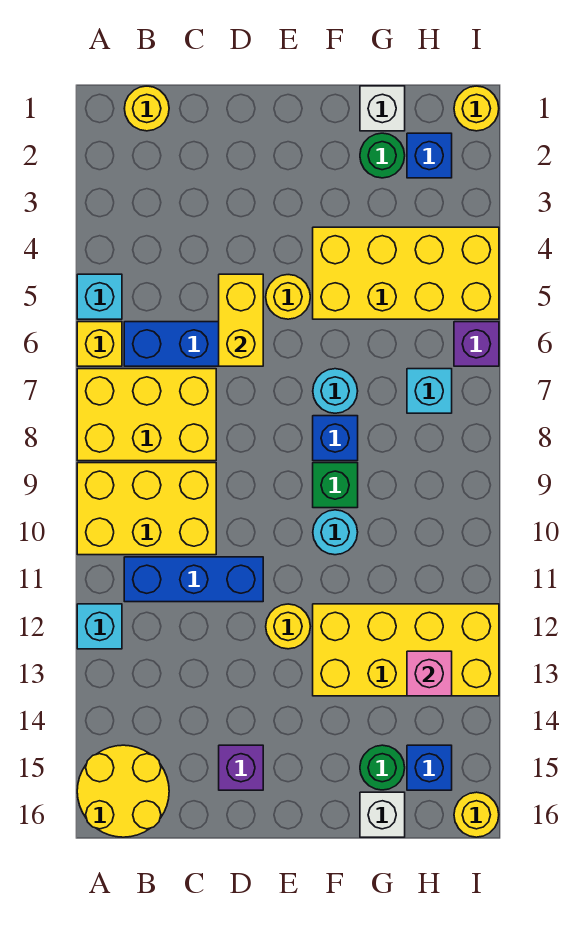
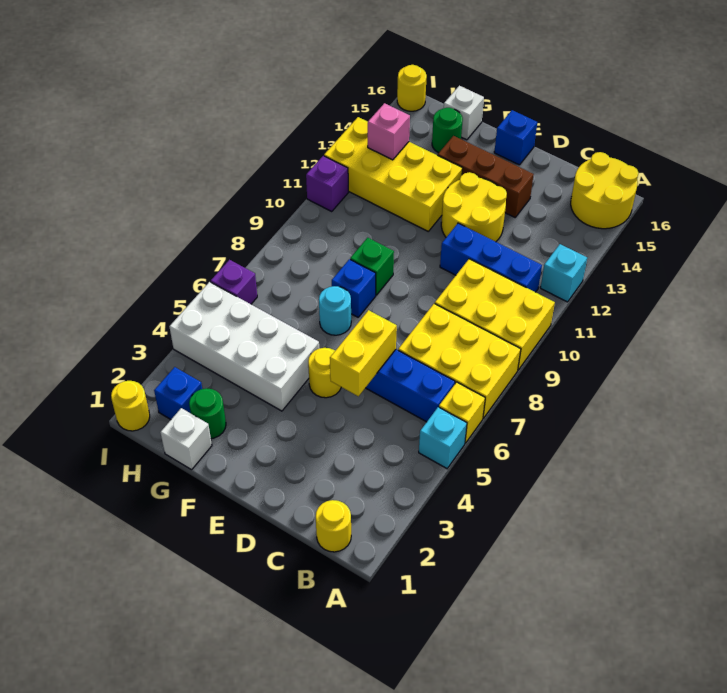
none -> brown 1x3 brick [438,136,534,217]
purple 1x1 brick [219,745,263,790] -> purple 1x1 brick moved to [306,156,348,211]
yellow 1x1 round brick [266,604,310,649] -> yellow 2x2 round brick [441,172,507,242]
yellow 2x4 brick [313,227,499,319] -> white 2x4 brick [169,282,319,411]
cyan 1x1 round brick [313,510,358,555] -> none
cyan 1x1 brick [407,369,452,413] -> none
blue 1x1 brick [407,745,452,790] -> blue 1x1 brick moved to [494,110,537,165]

